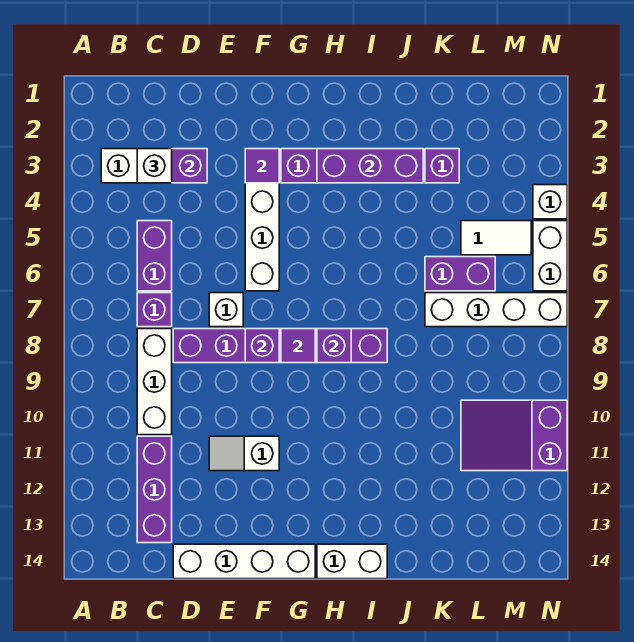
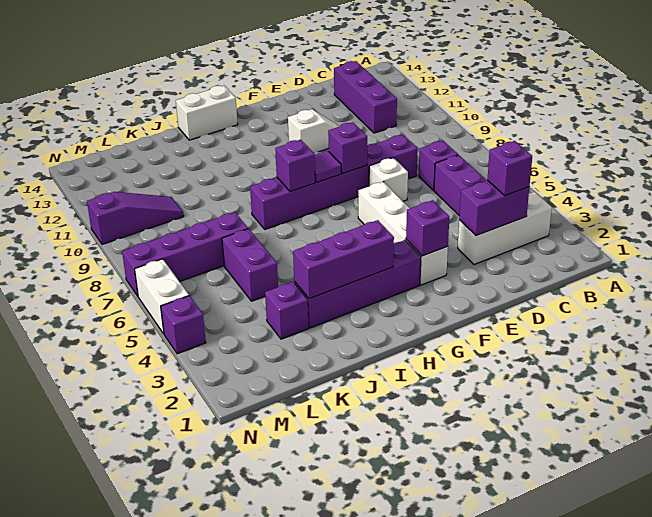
white 1x1 brick [137,149,172,183] -> purple 1x1 brick [487,141,532,196]
white 1x3 brick [137,329,172,435] -> none
white 1x4 brick [173,544,315,579] -> none
purple 1x1 tile [245,149,279,183] -> purple 1x1 brick [406,200,449,256]
purple 1x2 brick [425,257,495,291] -> purple 1x2 brick turned to [222,229,278,301]
white 1x4 brick [425,293,567,327] -> purple 1x4 brick [122,212,248,296]
white 1x2 tile [461,221,531,255] -> none
purple 2x3 slope [461,400,567,471] -> purple 1x3 slope [87,192,184,244]
white 1x1 brick [533,185,567,219] -> purple 1x1 brick [161,296,206,354]

